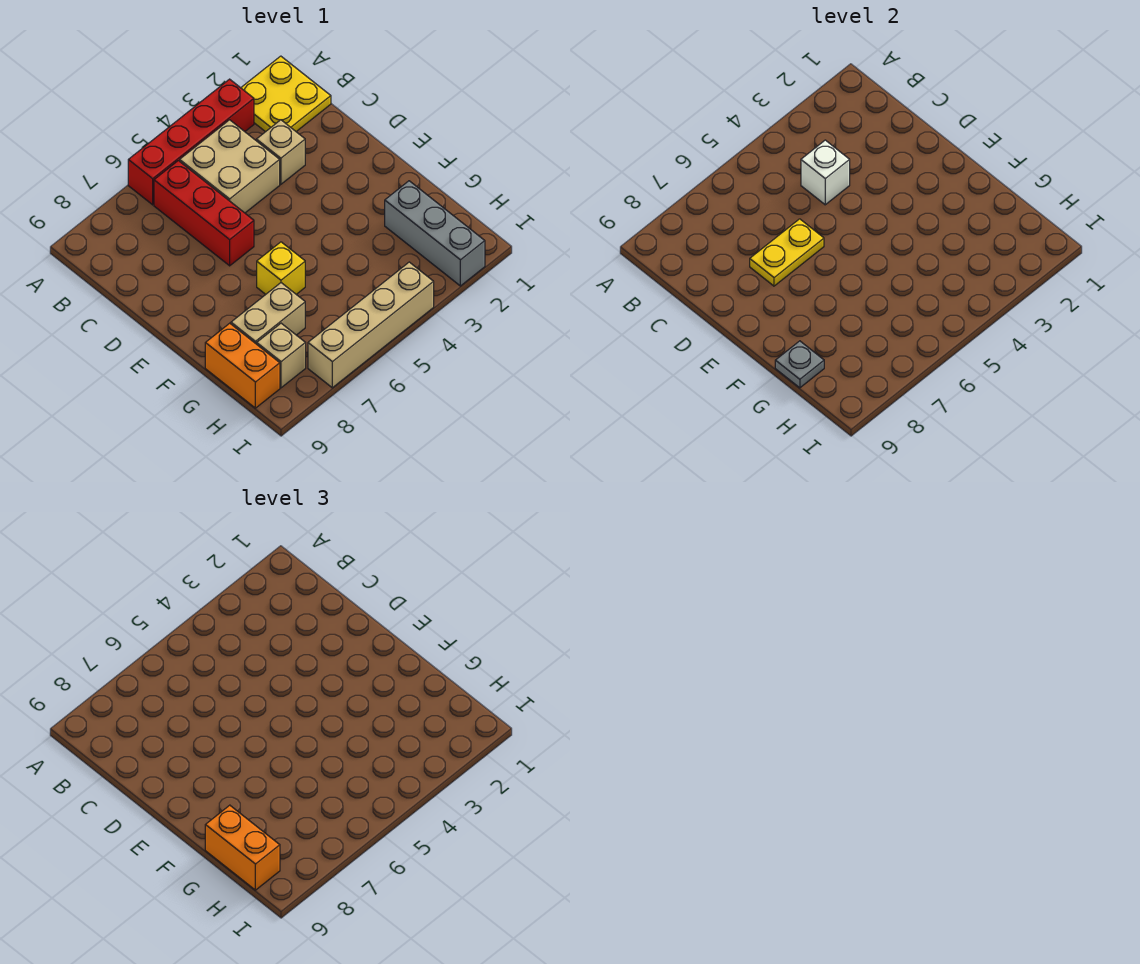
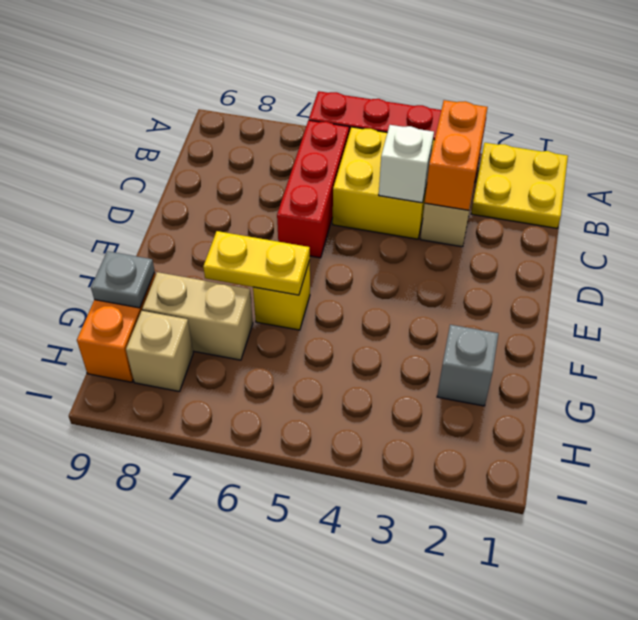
tan 2x2 brick [180,120,280,213] -> yellow 2x2 brick [333,127,435,239]
yellow 1x2 plate [750,219,824,286] -> yellow 1x2 plate moved to [203,231,310,295]
grey 1x3 brick [385,181,485,286] -> grey 1x1 brick [437,325,498,406]
orange 1x2 brick [205,805,280,890] -> orange 1x2 brick moved to [425,100,488,210]
tan 1x4 brick [308,262,434,388] -> none

